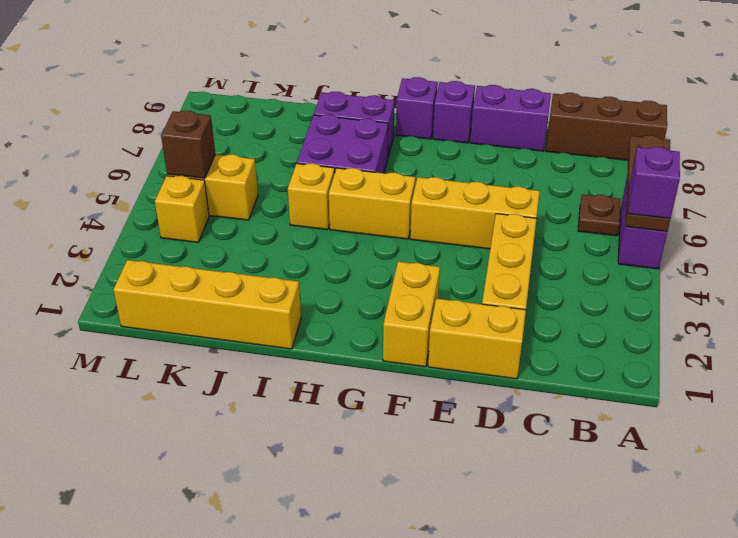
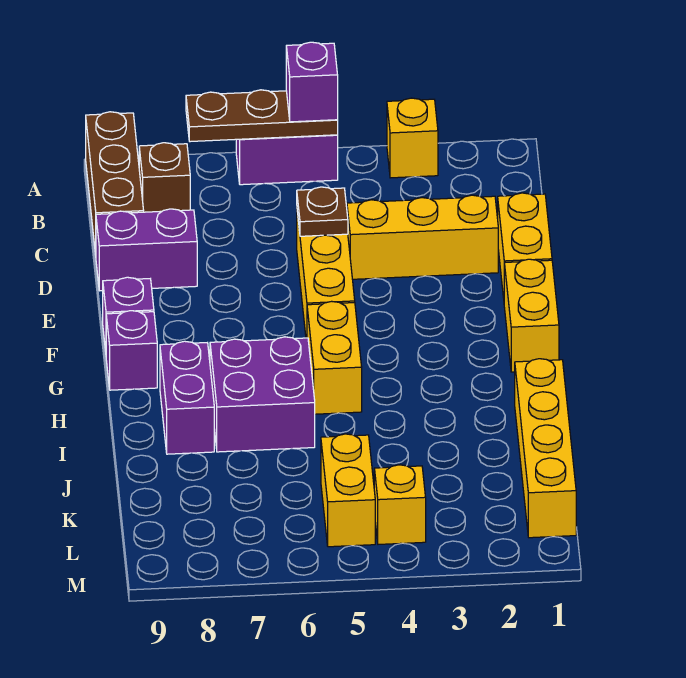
brown 1x1 plate [578,194,621,236] -> brown 1x1 plate moved to [297,187,348,236]
purple 1x2 brick [470,85,551,151] -> purple 1x2 brick turned to [96,209,197,291]
yellow 1x2 brick [383,262,440,367] -> yellow 1x2 brick turned to [504,259,559,372]
yellow 1x1 brick [288,163,335,230] -> yellow 1x1 brick moved to [387,98,438,178]
brown 1x1 brick [161,110,215,178] -> brown 1x1 brick moved to [139,143,190,212]

